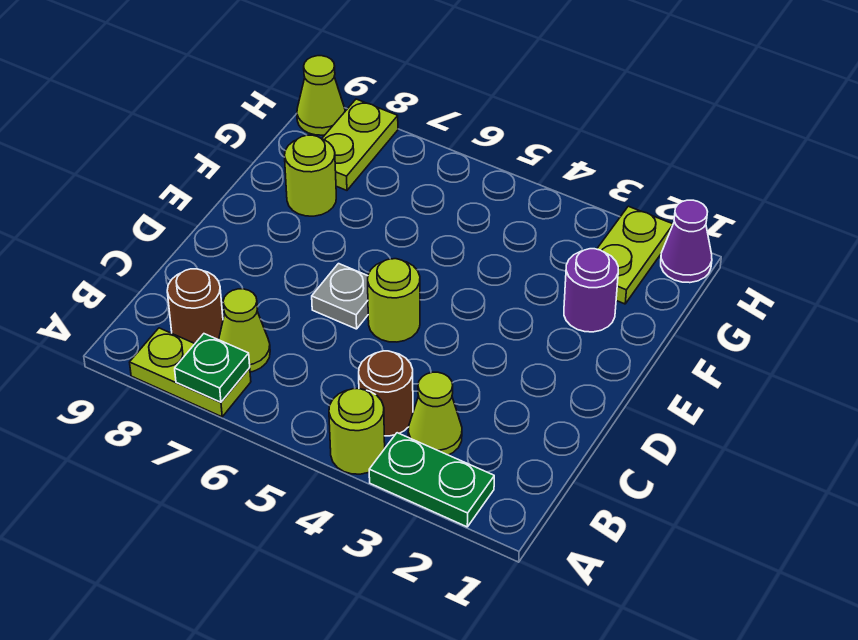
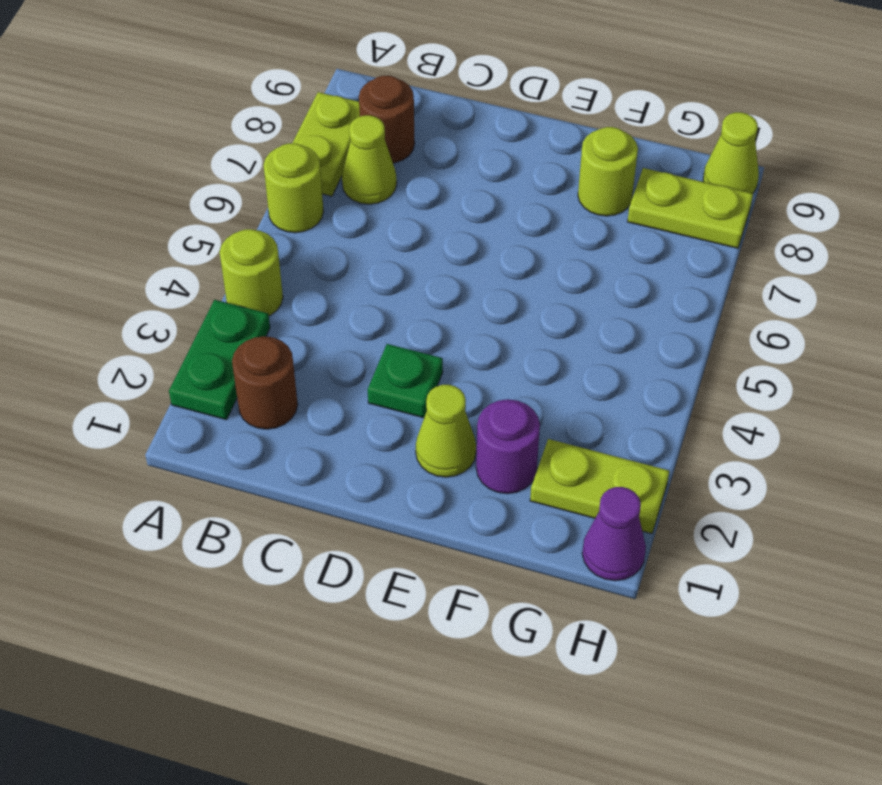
green 1x1 plate [175,334,250,402] -> green 1x1 plate moved to [368,344,443,418]
lime 1x1 cone [408,372,462,455] -> lime 1x1 cone moved to [416,385,476,477]
brown 1x1 round brick [359,351,413,436] -> brown 1x1 round brick moved to [232,336,298,429]
lime 1x1 round brick [368,259,420,342] -> lime 1x1 round brick moved to [264,143,324,233]
grey 1x1 plate [312,264,368,329] -> none

